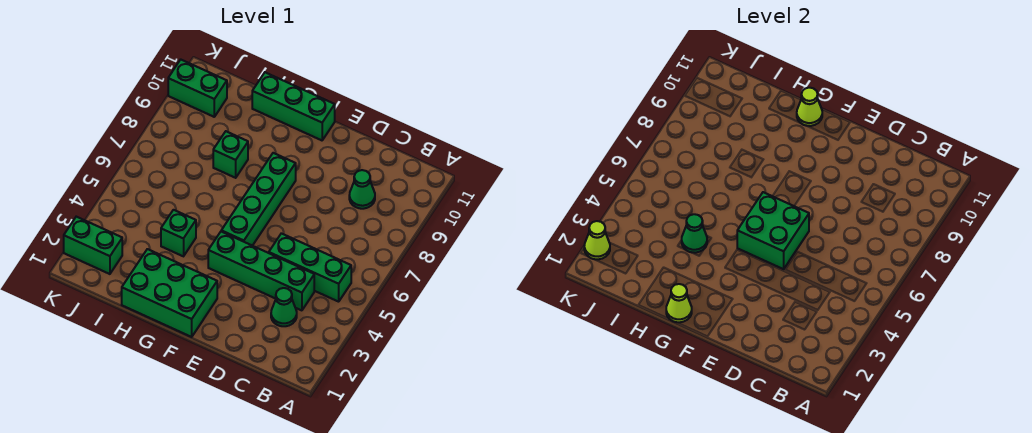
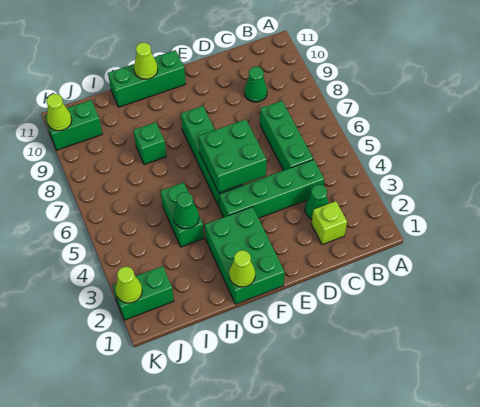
green 1x3 brick [269,233,351,302] -> green 1x3 brick turned to [260,101,313,170]
none -> lime 1x1 brick [312,201,347,245]
green 2x3 brick [122,249,217,337] -> green 2x3 brick turned to [205,207,285,304]
green 1x1 brick [161,210,196,256] -> green 1x2 brick [161,182,204,247]
none -> lime 1x1 cone [47,94,72,131]

